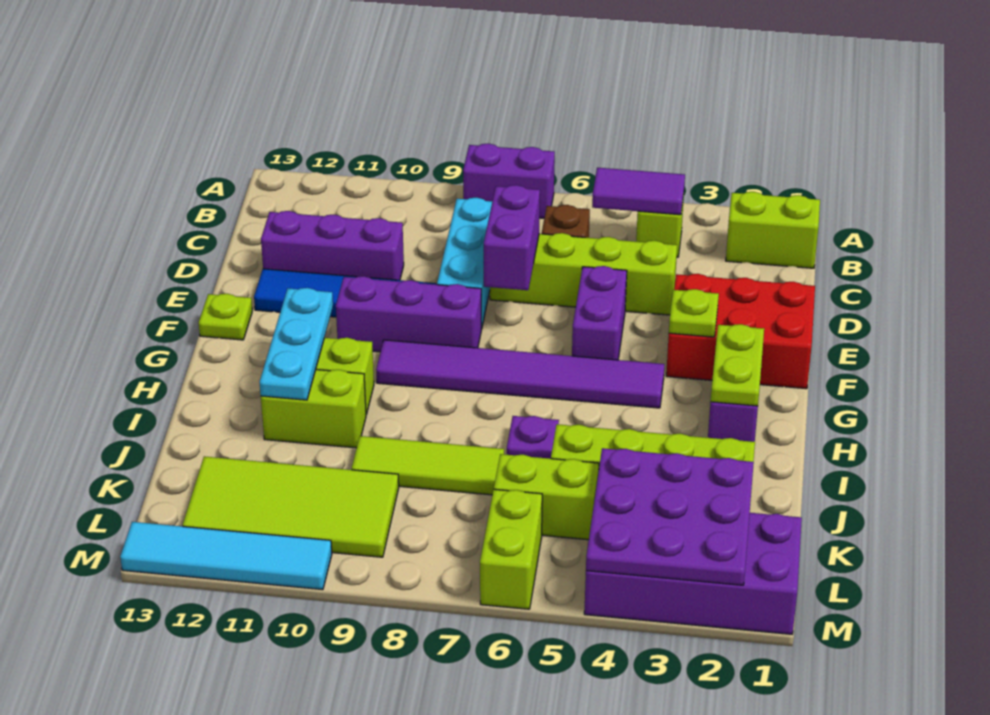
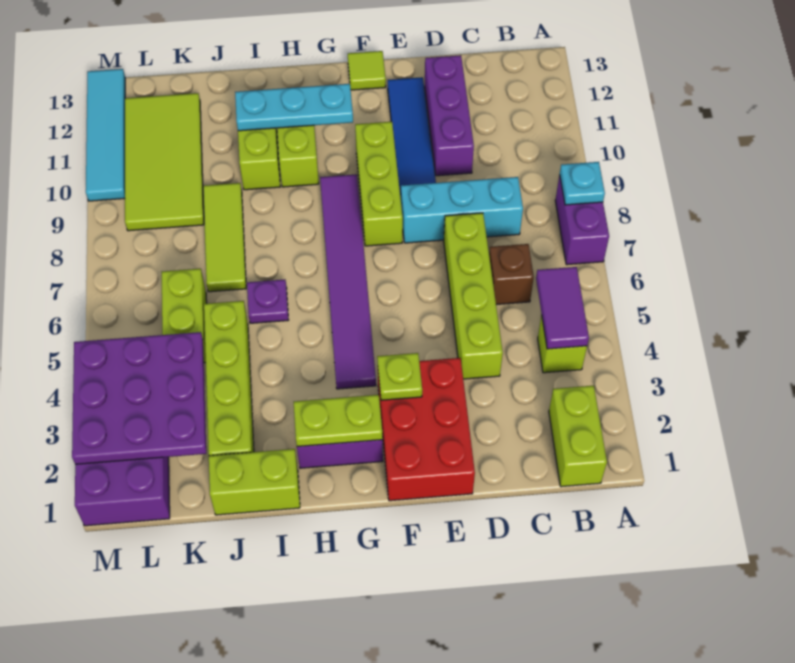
none -> cyan 1x1 plate [560,162,605,205]
purple 1x2 brick [484,185,540,290] -> none
purple 1x2 brick [572,266,627,360] -> none
purple 1x3 brick [336,276,481,352] -> lime 1x3 brick [355,122,403,246]
lime 1x1 plate [199,294,252,340] -> lime 1x1 tile [348,51,386,90]
lime 1x2 brick [480,489,542,609] -> lime 1x2 brick moved to [209,449,300,515]

